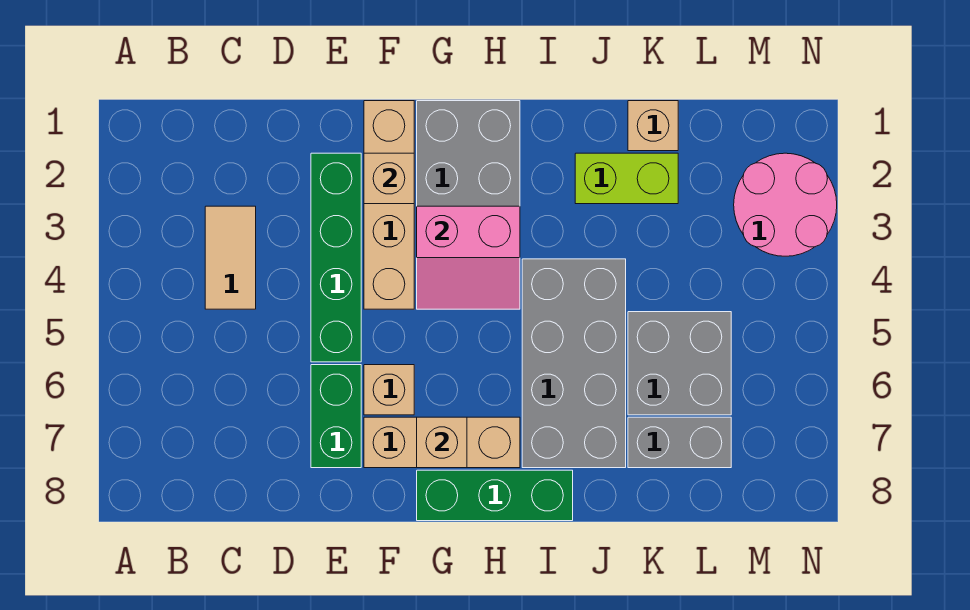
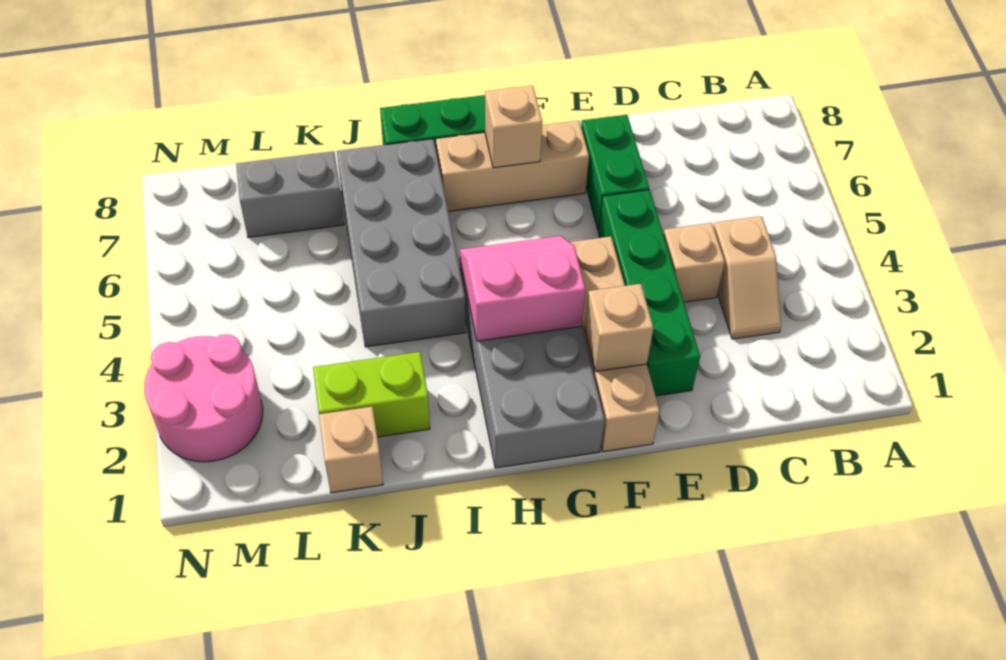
tan 1x2 tile [205,206,256,309] -> tan 1x2 slope [714,216,781,339]
tan 1x1 brick [364,365,414,415] -> tan 1x1 brick moved to [663,223,725,302]
grey 2x2 brick [628,312,731,415] -> none

